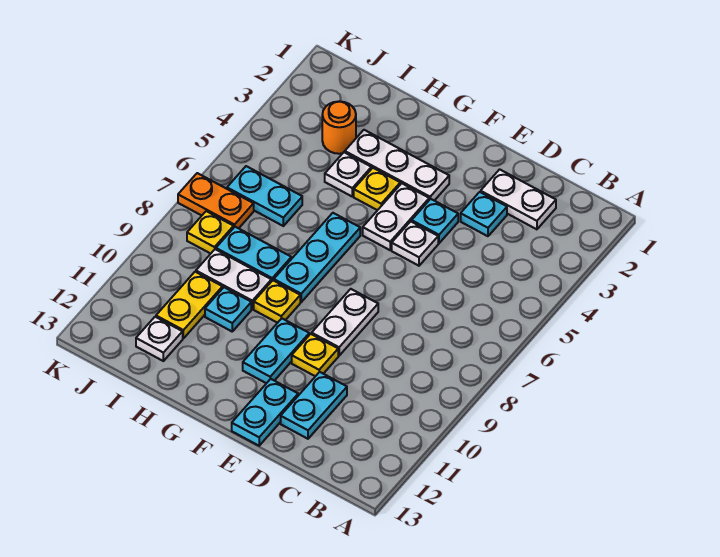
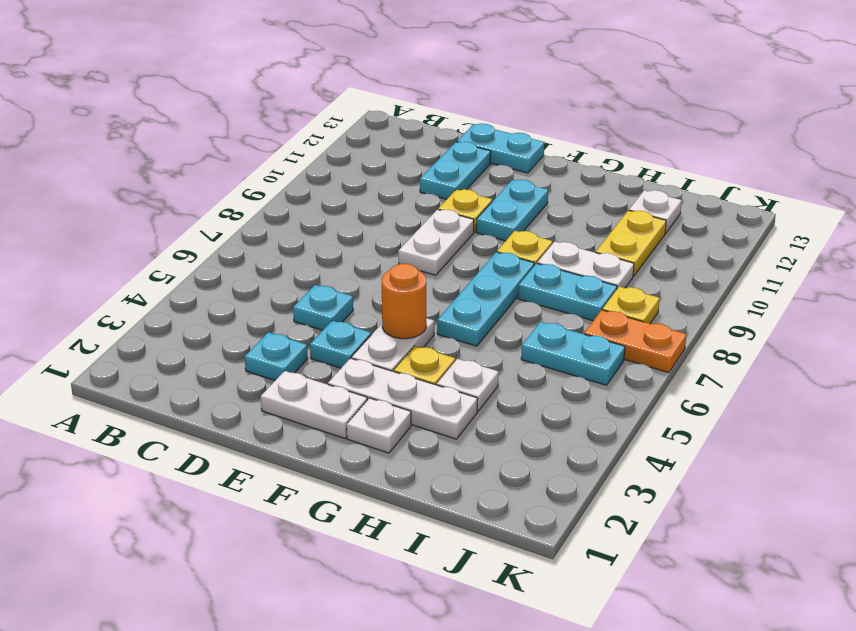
white 1x2 plate [481,169,556,229] -> white 1x2 plate moved to [261,371,367,438]
white 1x1 plate [392,221,438,266] -> white 1x1 plate moved to [347,398,411,453]
cyan 1x2 plate [232,379,298,446] -> cyan 1x2 plate turned to [457,123,544,173]
cyan 1x1 plate [205,287,251,331] -> cyan 1x1 plate moved to [293,285,353,330]
orange 1x1 round brick [322,101,356,154] -> orange 1x1 round brick moved to [382,264,426,339]

